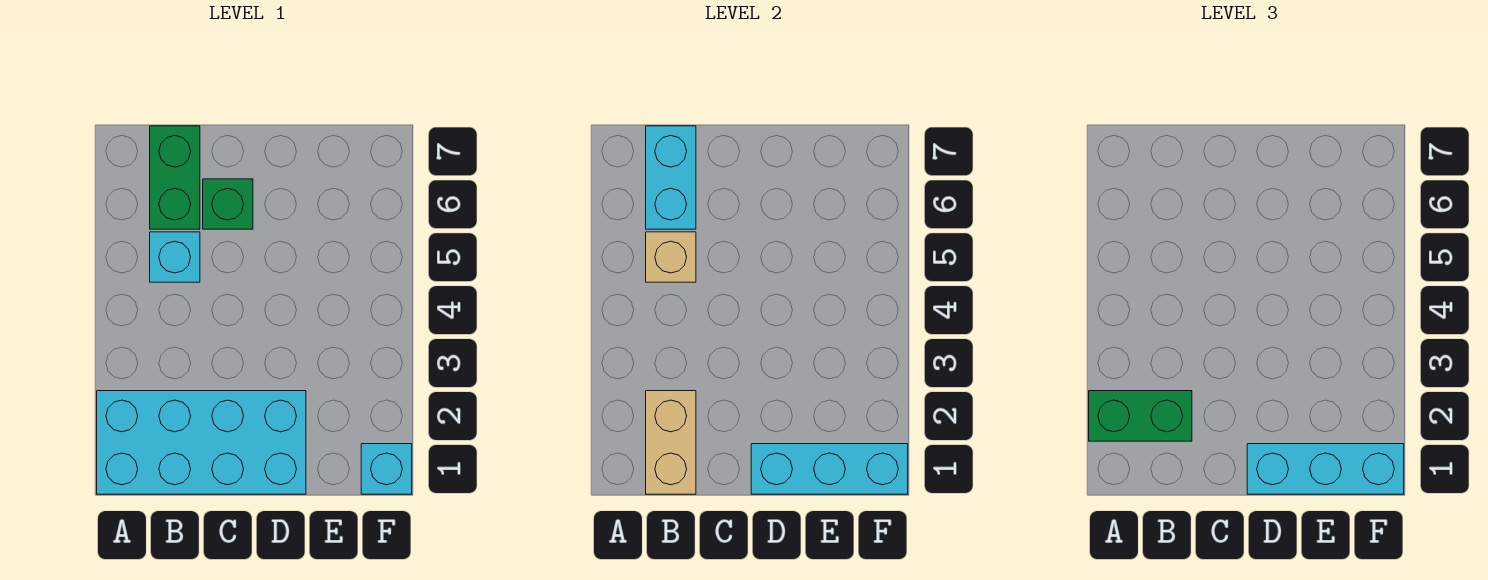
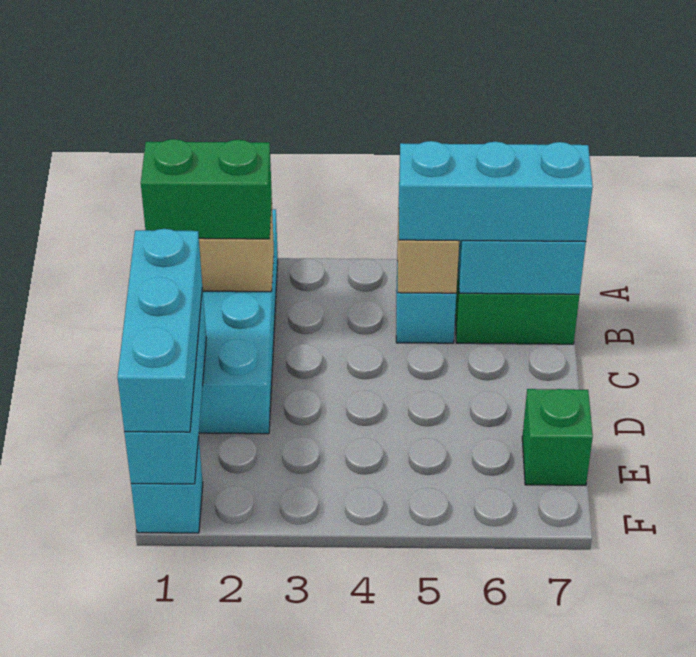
green 1x2 brick [1089,391,1192,441] -> green 1x2 brick turned to [141,139,272,239]
none -> cyan 1x3 brick [399,141,593,242]
green 1x1 brick [203,179,253,229] -> green 1x1 brick moved to [522,389,593,485]

